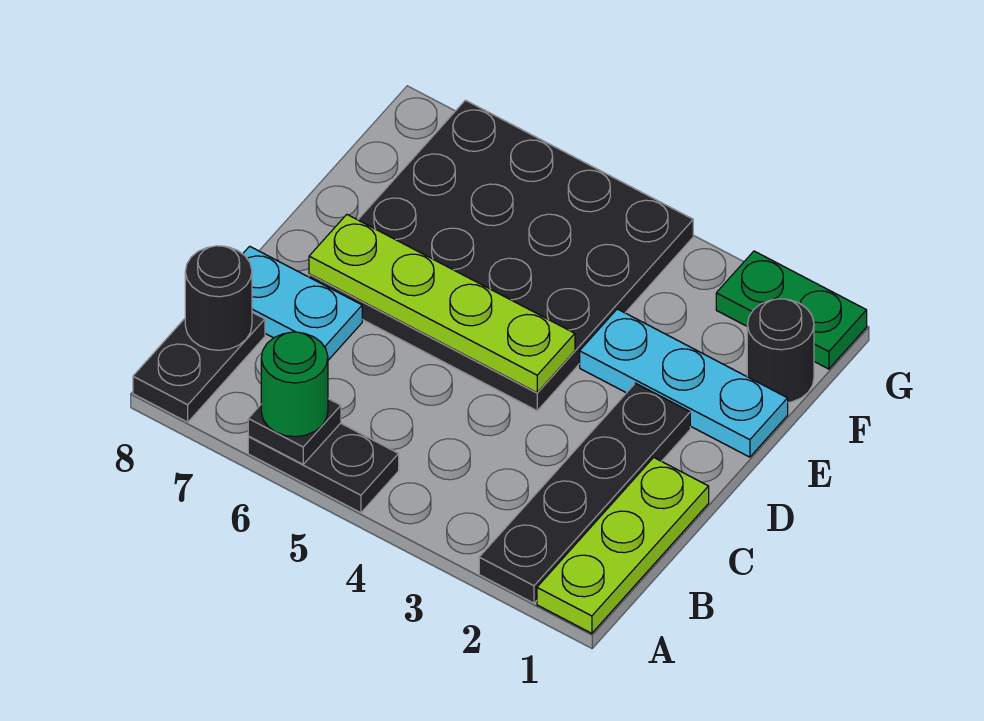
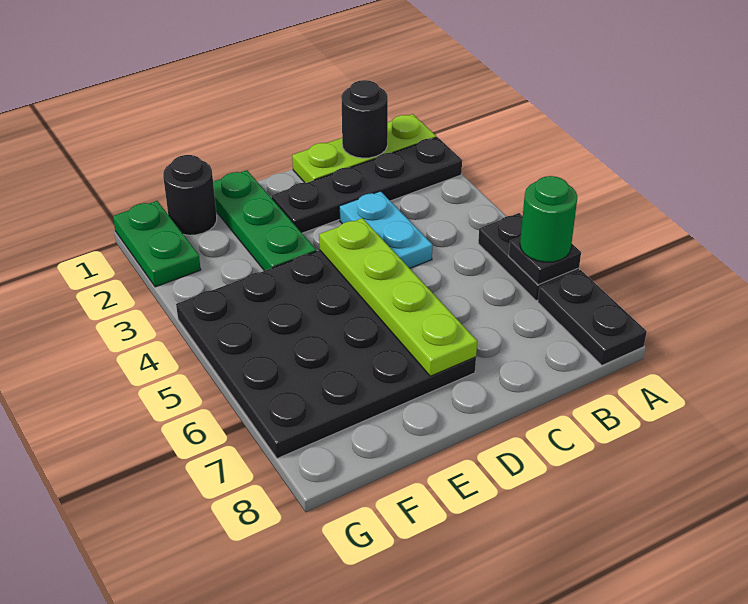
black 1x2 plate [133,312,265,422] -> black 1x2 plate turned to [538,270,647,365]
black 1x1 round brick [185,246,252,350] -> black 1x1 round brick moved to [341,80,388,158]
cyan 1x2 plate [243,246,362,360] -> cyan 1x2 plate moved to [339,191,432,268]
cyan 1x3 plate [580,309,788,457] -> green 1x3 plate [213,170,316,271]

